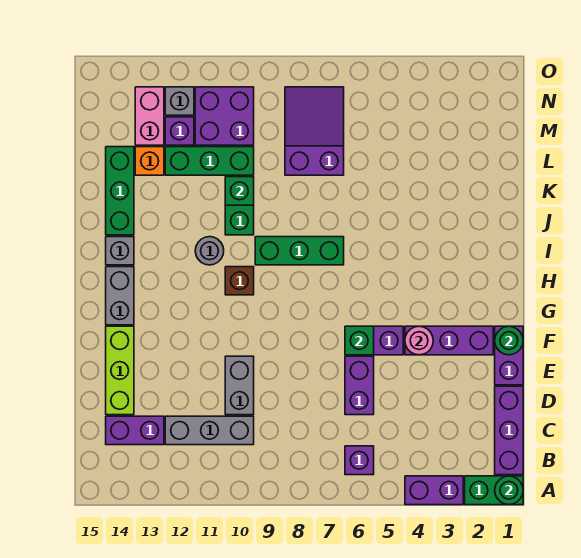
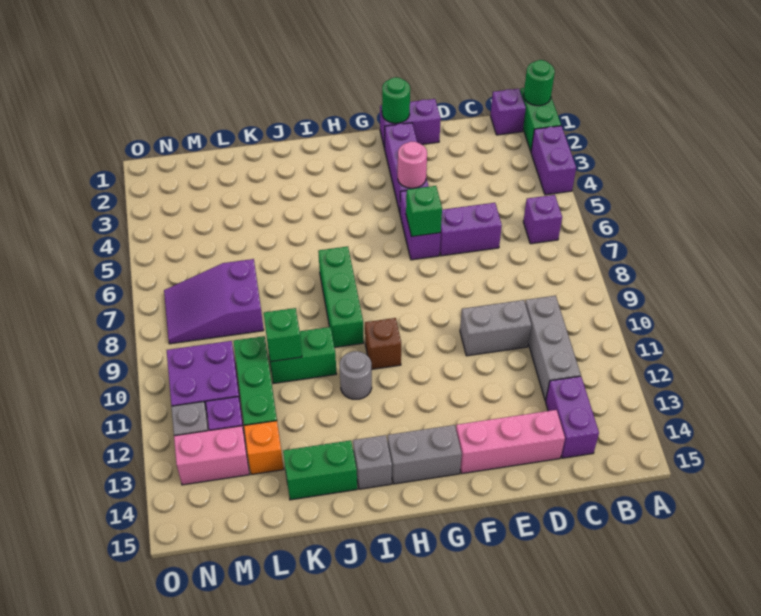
purple 1x3 brick [495,386,523,475] -> purple 1x1 brick [490,89,526,135]
lime 1x3 brick [106,326,134,415] -> pink 1x3 brick [456,410,565,474]
green 1x3 brick [106,147,134,235] -> green 1x2 brick [283,440,357,500]

